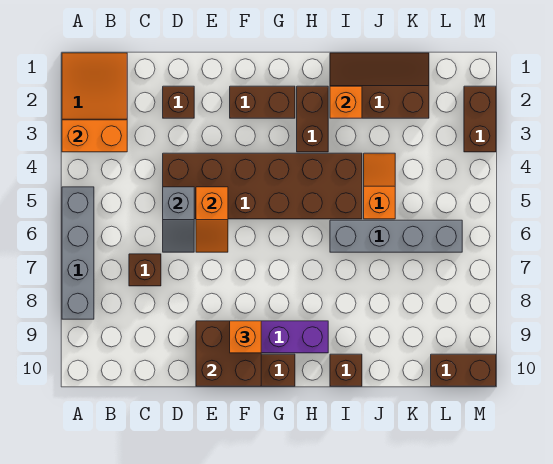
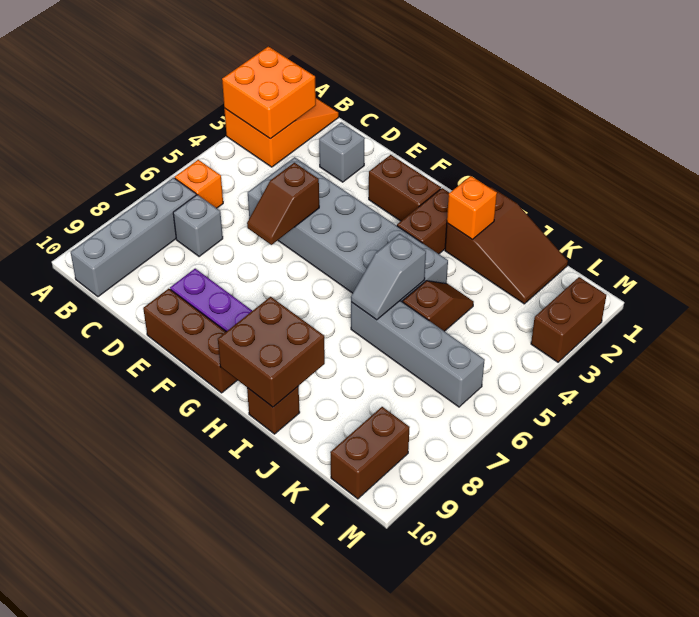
orange 1x2 brick [62,120,127,152] -> orange 2x2 brick [222,46,316,139]
grey 1x4 brick [62,187,94,319] -> grey 1x4 brick moved to [71,178,196,297]
brown 1x1 brick [129,254,161,286] -> grey 1x1 brick [173,195,223,257]
brown 1x1 brick [163,86,194,118] -> grey 1x1 brick [319,122,365,182]
brown 2x6 brick [163,153,362,219] -> grey 2x6 brick [248,157,448,302]
grey 1x2 slope [163,187,194,252] -> grey 1x2 slope moved to [351,234,426,320]
orange 1x2 slope [196,187,228,252] -> brown 1x2 slope [247,163,319,245]
brown 2x2 brick [196,321,261,386] -> brown 2x2 brick moved to [218,297,325,407]
orange 1x1 brick [230,321,261,353] -> orange 1x1 brick moved to [175,160,223,208]
brown 2x3 slope [330,53,429,118] -> brown 2x3 slope turned to [445,187,568,304]
orange 1x2 slope [364,153,395,219] -> brown 1x2 slope [403,281,474,331]
brown 1x2 brick [431,354,496,386] -> brown 1x2 brick turned to [330,407,410,499]

